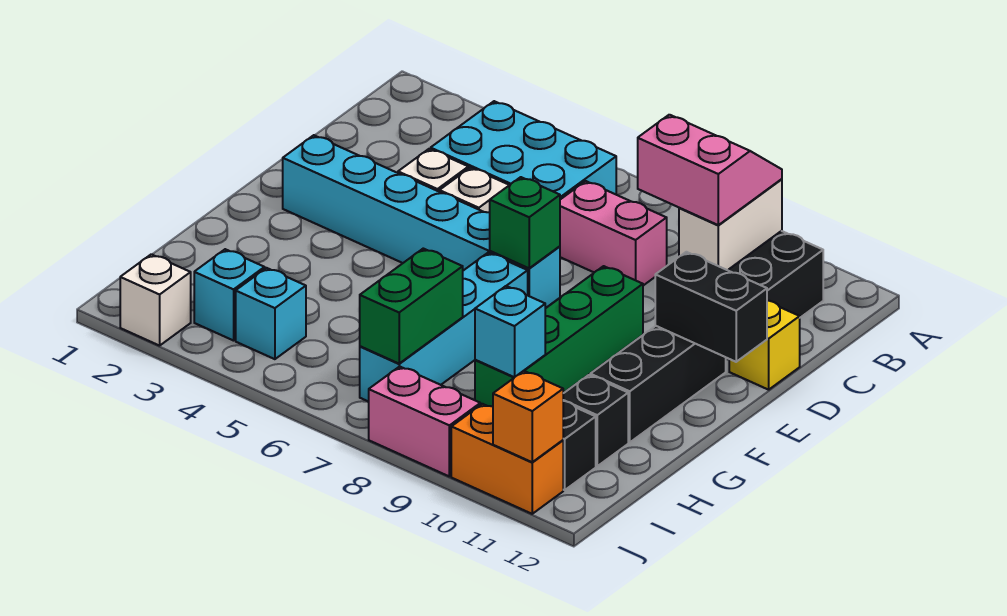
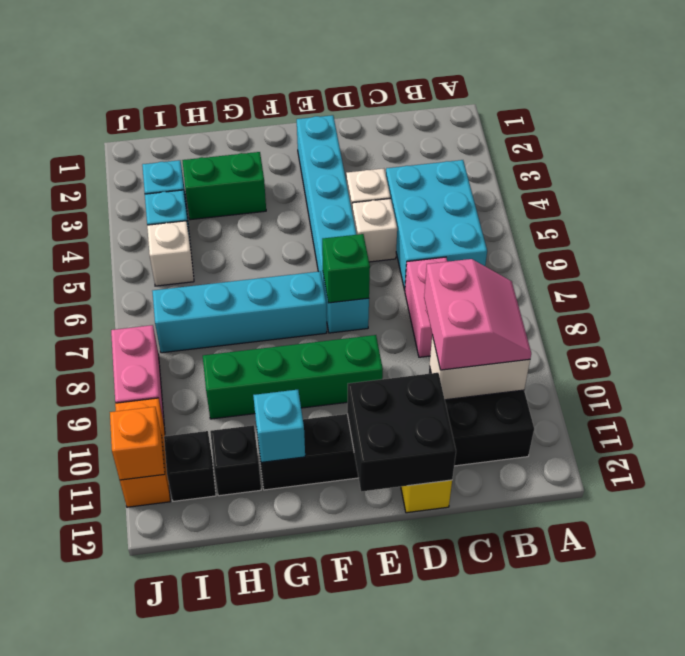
black 1x2 brick [655,252,767,362] -> black 2x2 brick [347,373,456,492]
green 1x2 brick [360,249,463,364] -> green 1x2 brick moved to [182,152,266,220]
cyan 1x1 brick [475,286,545,377] -> cyan 1x1 brick moved to [253,390,305,462]
white 1x1 brick [120,254,191,346] -> white 1x1 brick moved to [147,221,194,286]

